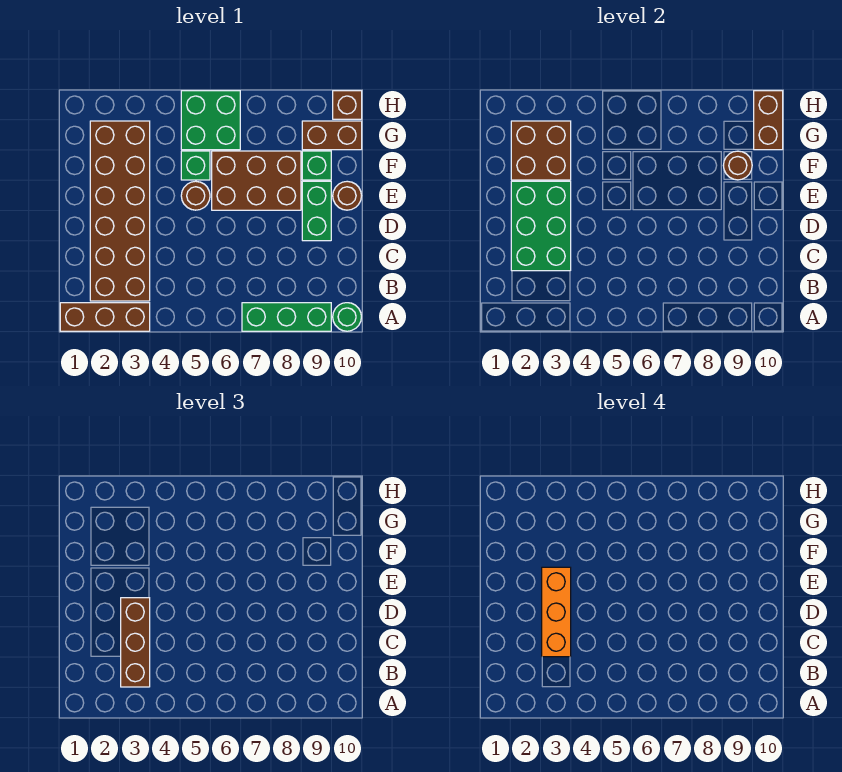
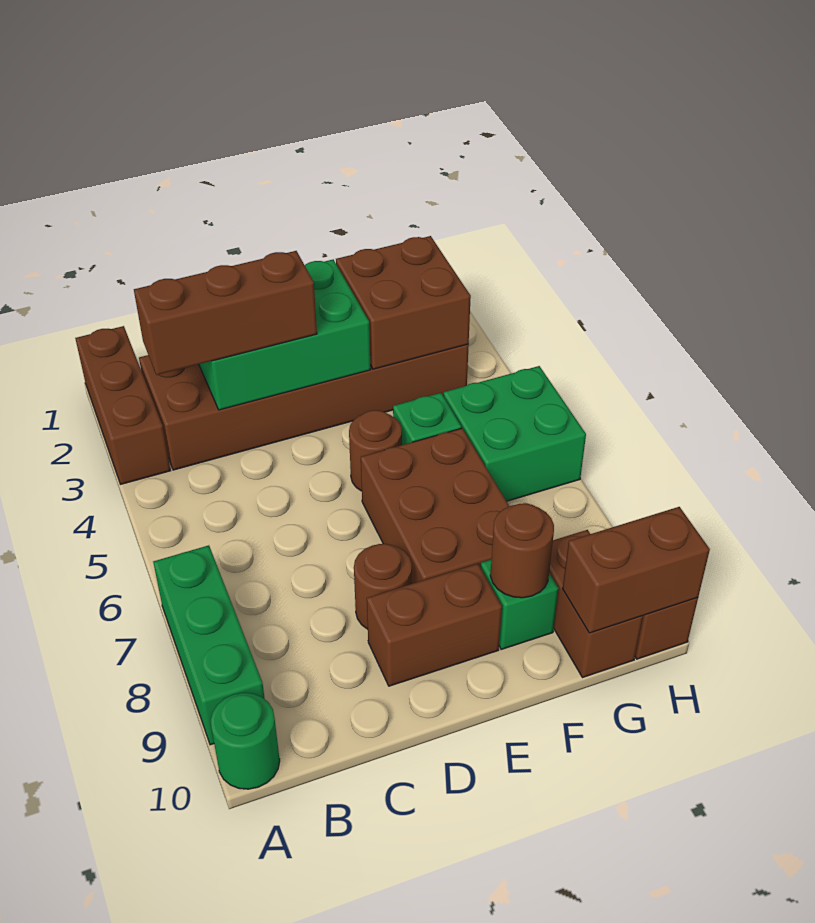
orange 1x3 brick [542,567,571,657] -> none
green 1x2 brick [302,181,331,241] -> brown 1x2 brick [367,564,502,686]
brown 1x1 round brick [333,181,361,210] -> brown 1x1 round brick moved to [354,544,412,629]

